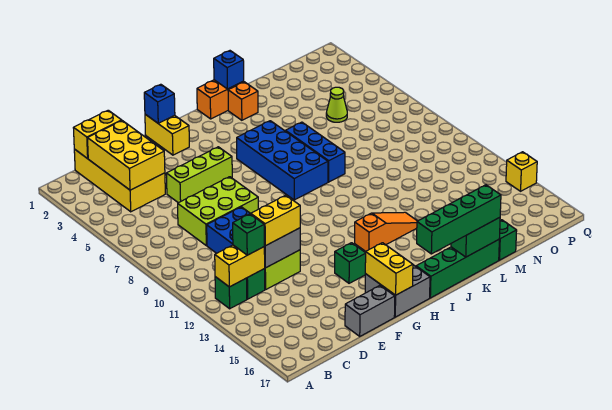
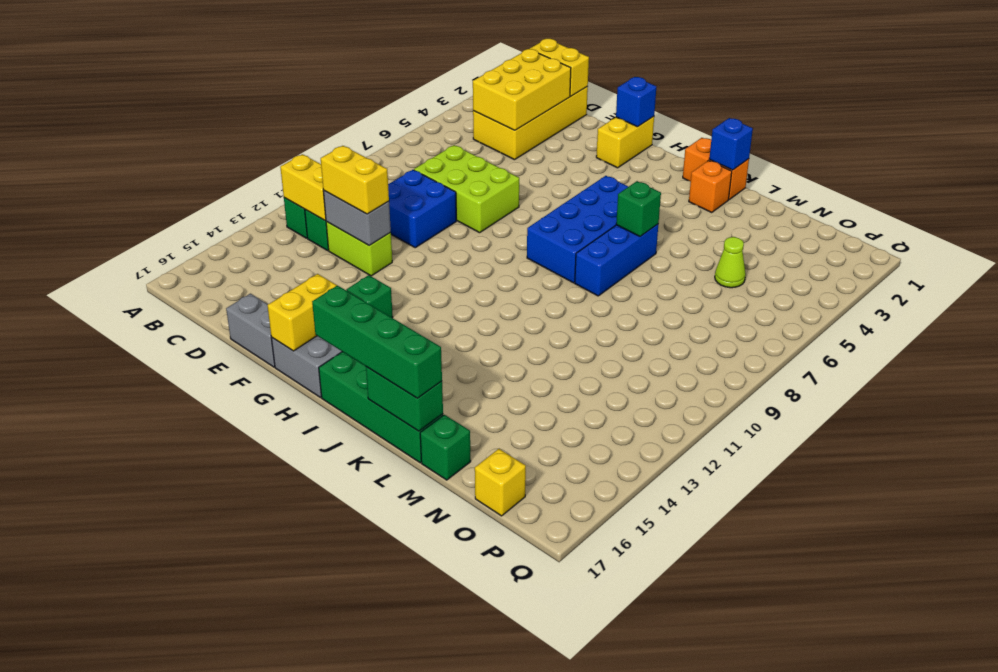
green 1x1 brick [233,214,264,255] -> green 1x1 brick moved to [616,181,661,236]
lime 1x3 brick [166,147,232,203] -> none
orange 1x3 slope [355,212,417,251] -> none
yellow 1x1 brick [506,152,537,191] -> yellow 1x1 brick moved to [475,449,526,516]

